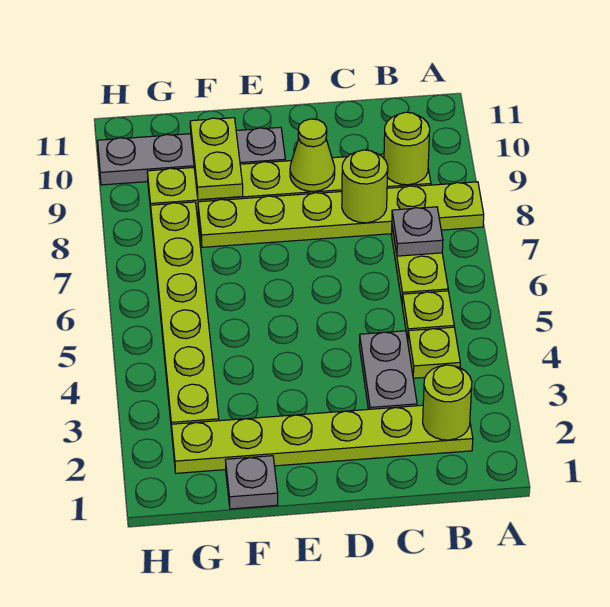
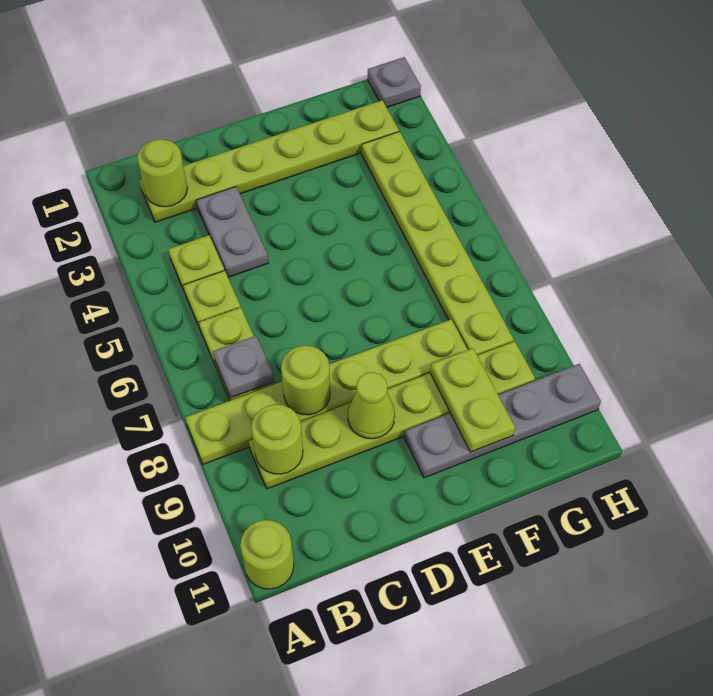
none -> lime 1x1 round brick [240,520,294,589]
grey 1x1 plate [225,456,278,509] -> grey 1x1 plate moved to [368,57,421,107]

